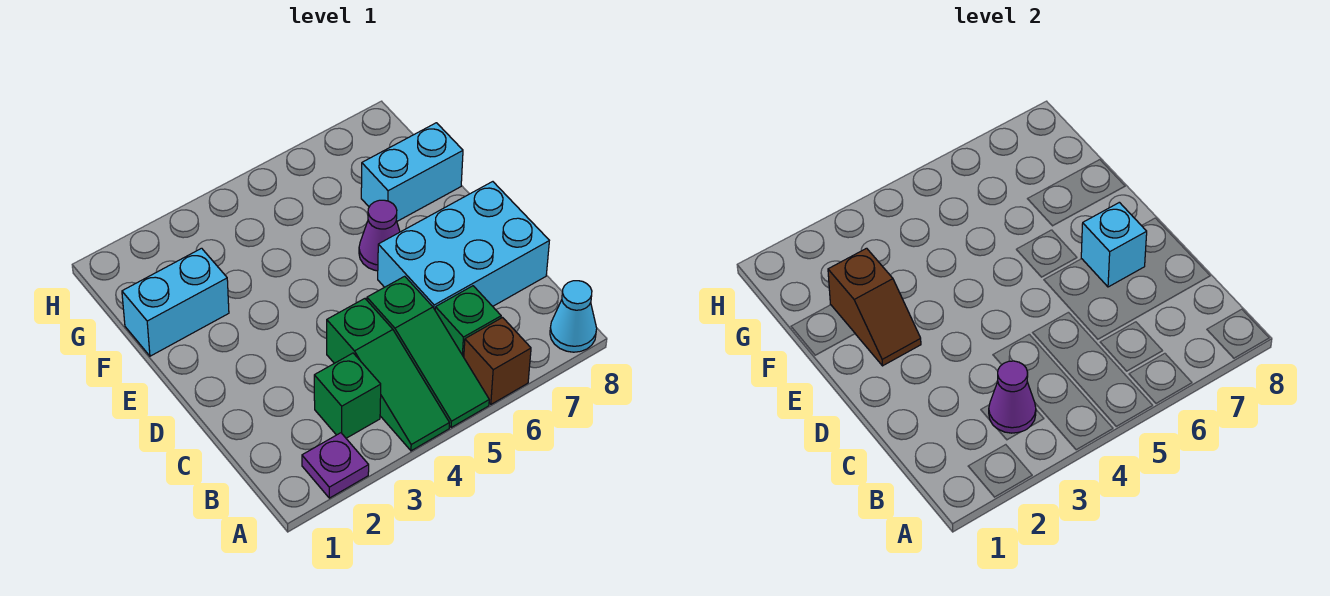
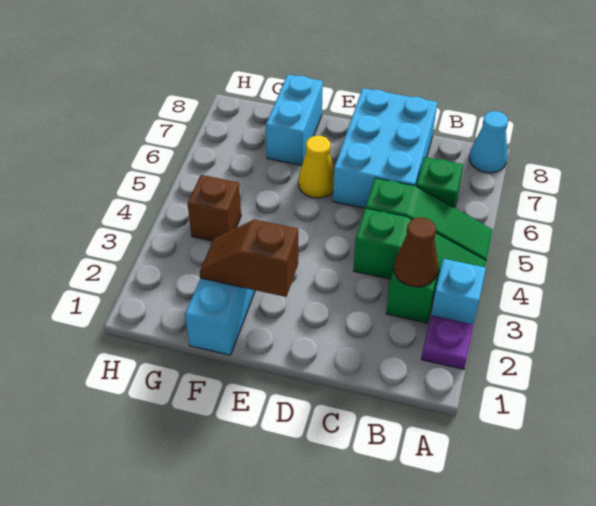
brown 1x1 brick [464,318,531,404] -> brown 1x1 brick moved to [188,175,241,241]
purple 1x1 cone [989,361,1036,433] -> brown 1x1 cone [394,218,438,287]
cyan 1x1 brick [1081,202,1147,287] -> cyan 1x1 brick moved to [431,259,486,325]
brown 1x2 slope [828,248,921,366] -> brown 1x2 slope turned to [200,219,298,297]
purple 1x1 cone [359,200,400,271] -> yellow 1x1 cone [298,136,334,198]

